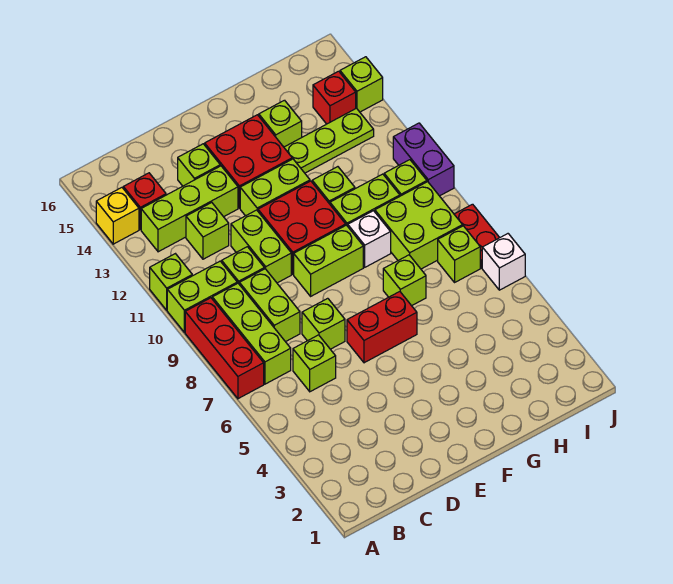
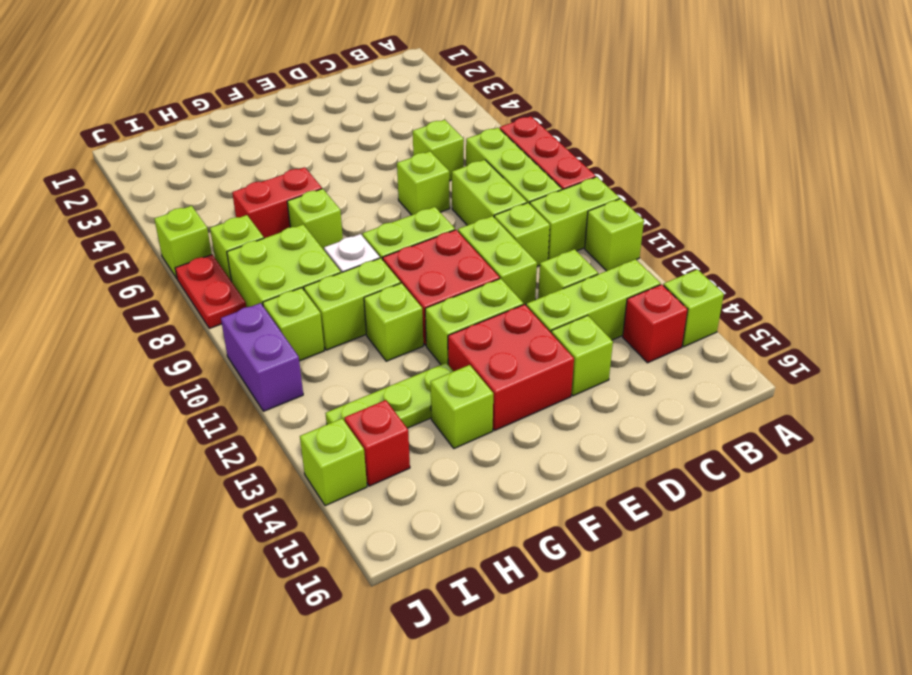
yellow 1x1 brick [96,188,139,244] -> lime 1x1 brick [663,269,724,347]
red 1x2 brick [347,292,417,363] -> red 1x2 brick moved to [232,167,322,238]
white 1x1 brick [482,234,525,290] -> lime 1x1 brick [154,206,212,278]

